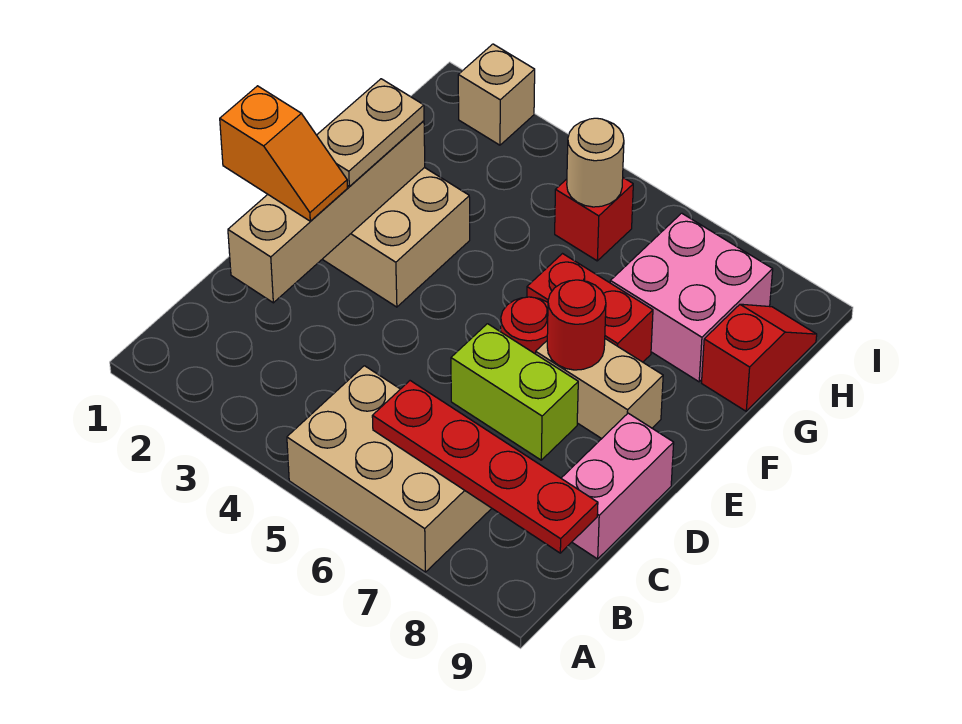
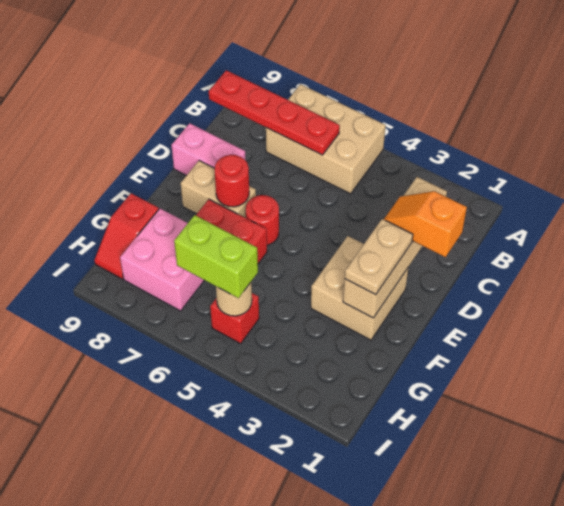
pink 1x2 brick [561,413,674,559] -> pink 1x2 brick turned to [171,123,246,176]
lime 1x2 brick [451,324,578,460] -> lime 1x2 brick moved to [174,215,258,298]
tan 1x1 brick [458,44,535,145] -> none

